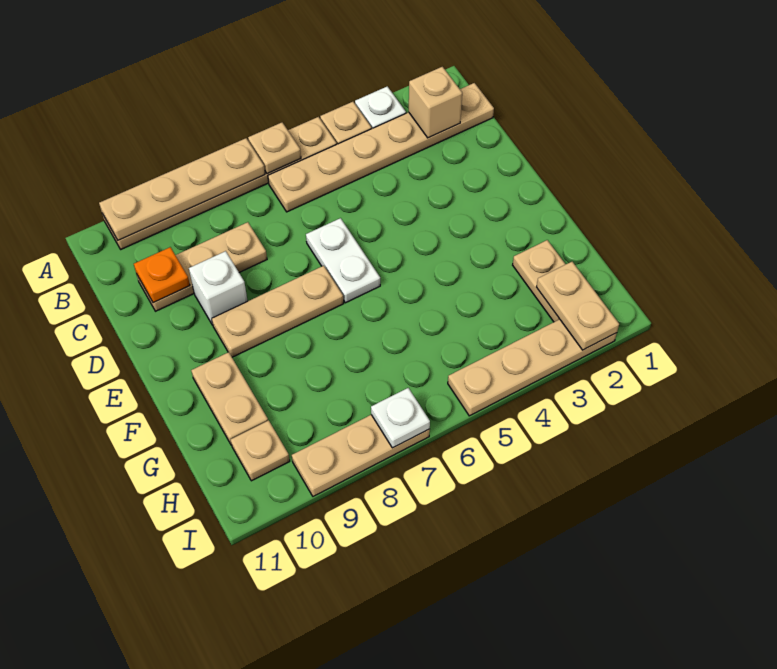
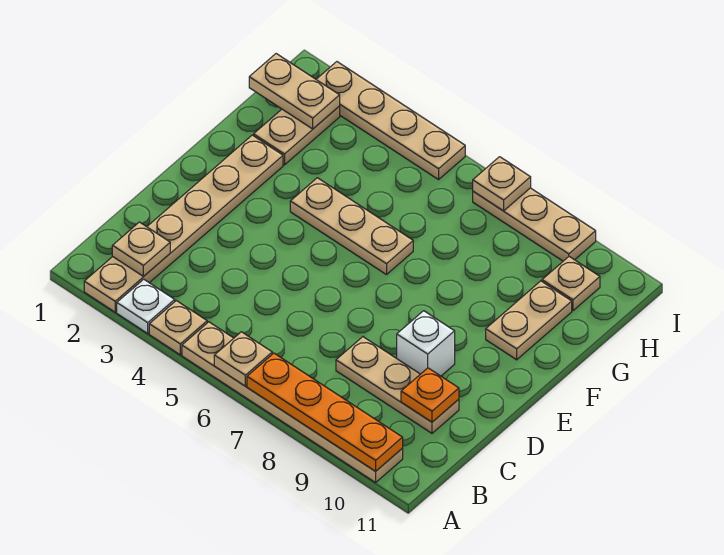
tan 1x4 plate [99,138,265,240] -> orange 1x4 plate [247,353,403,471]
tan 1x6 plate [268,83,494,212] -> tan 1x6 plate turned to [84,135,283,312]
tan 1x1 brick [409,67,462,138] -> tan 1x1 plate [112,222,170,276]
white 1x2 plate [306,218,380,303] -> none
tan 1x3 plate [212,266,344,357] -> tan 1x3 plate moved to [290,178,413,275]
tan 1x2 plate [537,262,619,350] -> tan 1x2 plate turned to [249,54,340,129]
white 1x1 plate [371,388,430,448] -> tan 1x1 plate [473,157,531,211]

